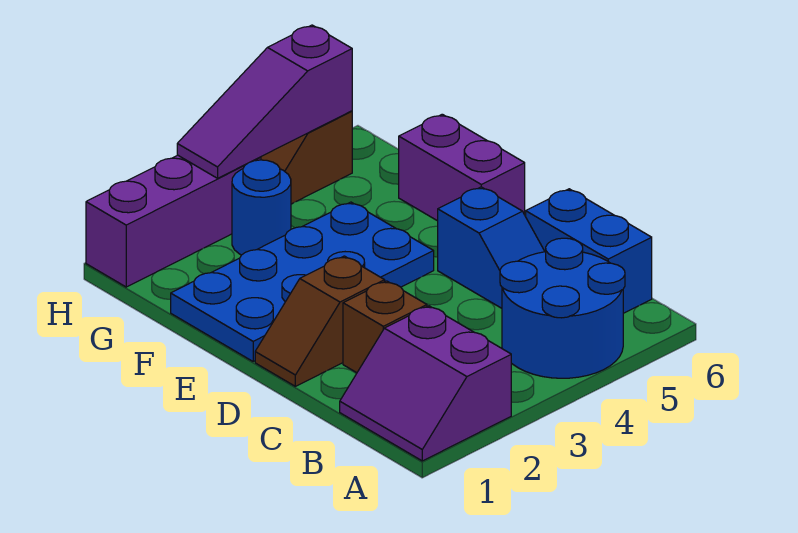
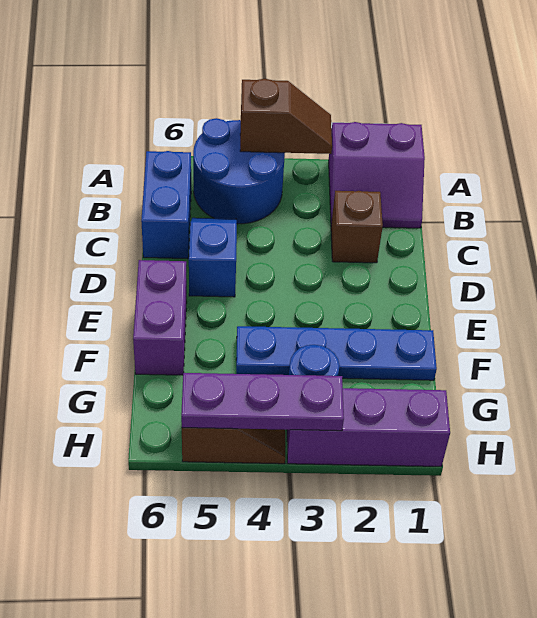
purple 2x2 slope [340,306,511,461] -> purple 2x2 slope turned to [329,122,425,228]
brown 1x2 slope [255,256,385,386] -> brown 1x2 slope moved to [240,79,332,154]
blue 2x4 plate [171,202,434,361] -> blue 1x4 plate [236,326,437,380]
purple 1x3 slope [177,25,352,178] -> purple 1x3 plate [181,373,344,431]

